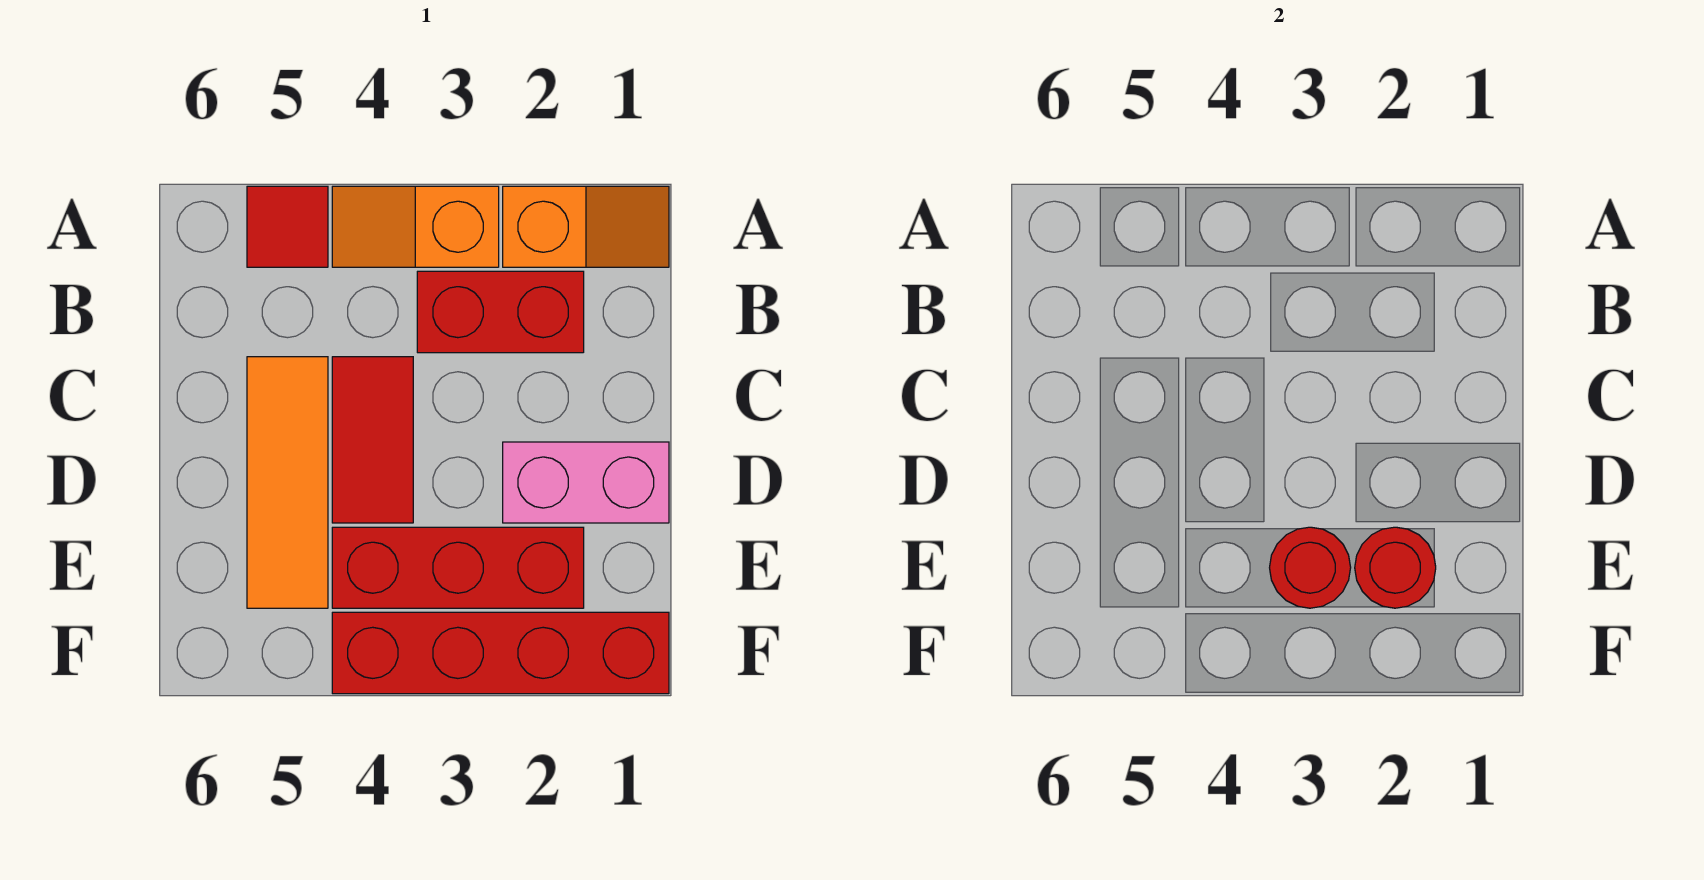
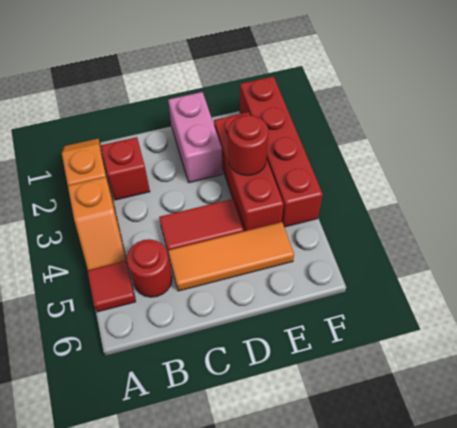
red 1x2 brick [417,271,584,353] -> red 1x1 brick [101,137,150,200]
red 1x1 round brick [1355,527,1436,608] -> red 1x1 round brick moved to [127,239,172,297]

